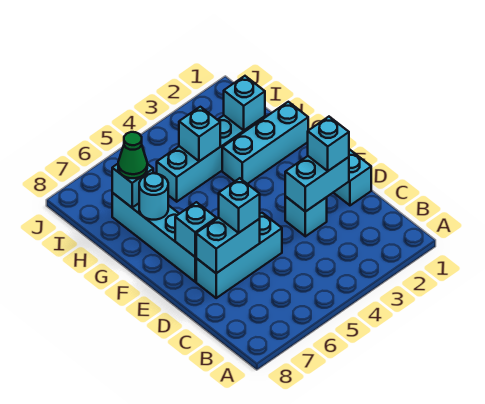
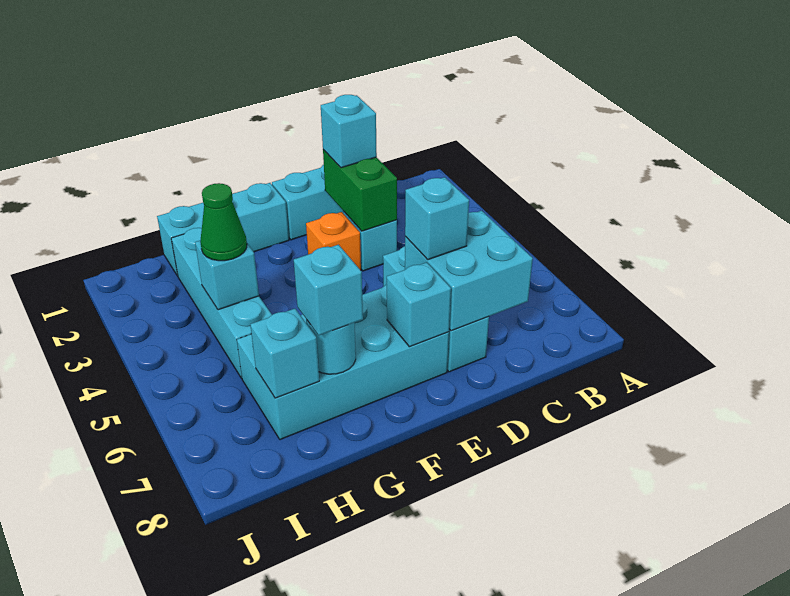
cyan 1x2 brick [285,156,349,212] -> green 1x2 brick [323,150,397,231]
cyan 1x2 brick [196,218,260,273] -> cyan 2x2 brick [405,211,533,331]
none -> orange 1x1 brick [306,212,361,270]
cyan 1x4 brick [112,193,196,282] -> cyan 2x4 brick [237,285,449,440]
cyan 1x3 brick [222,102,308,184] -> cyan 1x3 brick turned to [157,183,289,276]
cyan 1x1 brick [224,76,265,130] -> cyan 1x1 brick moved to [294,245,363,335]
green 1x1 cone [118,132,147,178] -> green 1x1 cone moved to [200,183,247,261]

